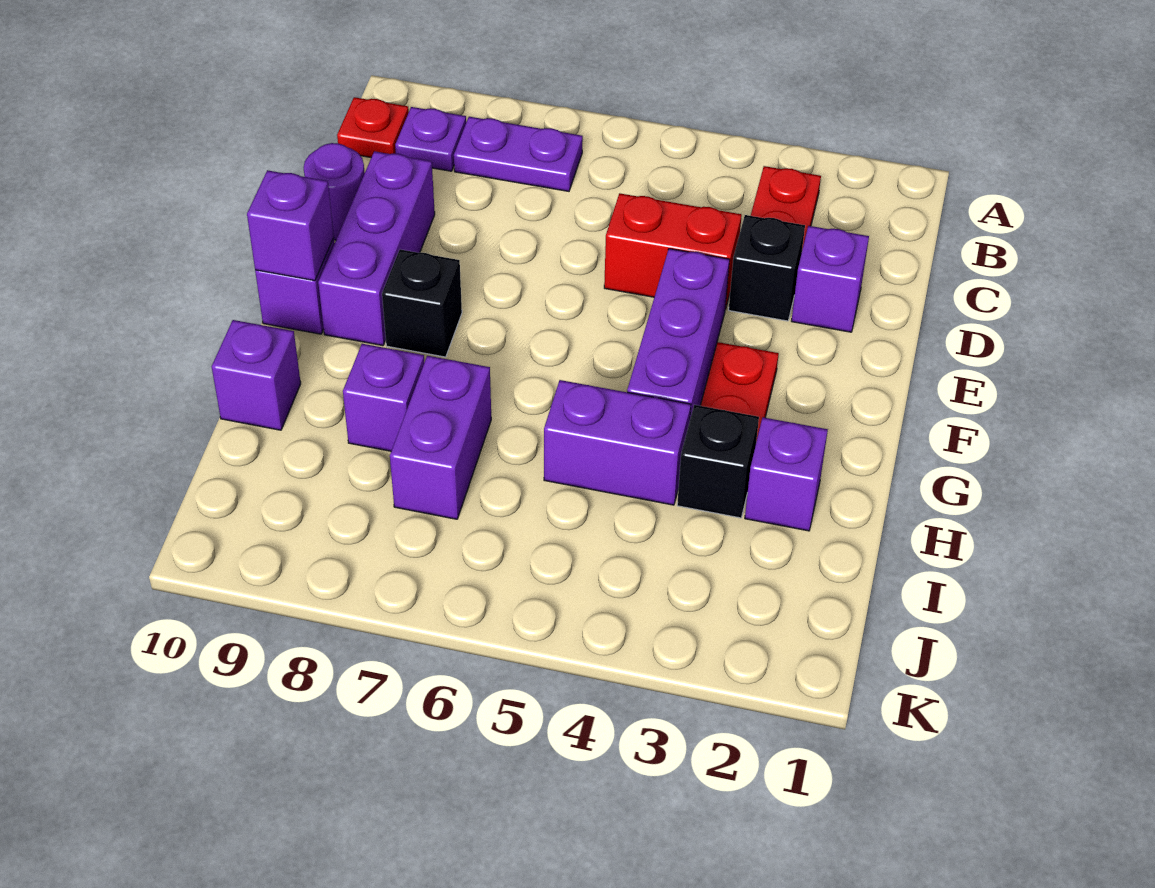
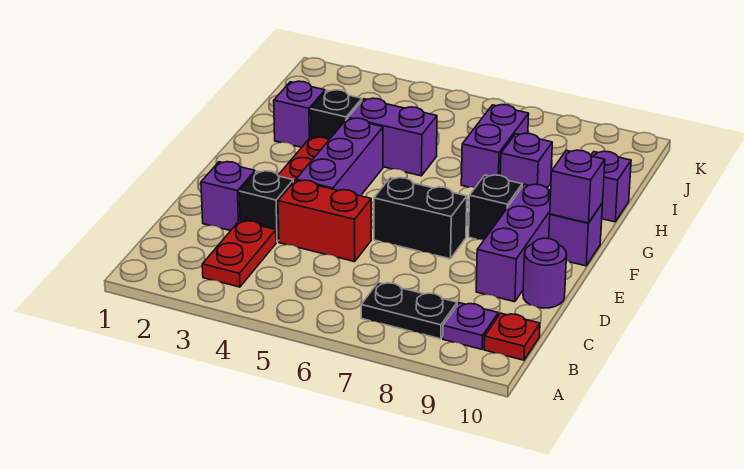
purple 1x2 plate [454,117,583,191] -> black 1x2 plate [361,282,457,339]
none -> black 1x2 brick [374,178,467,259]

